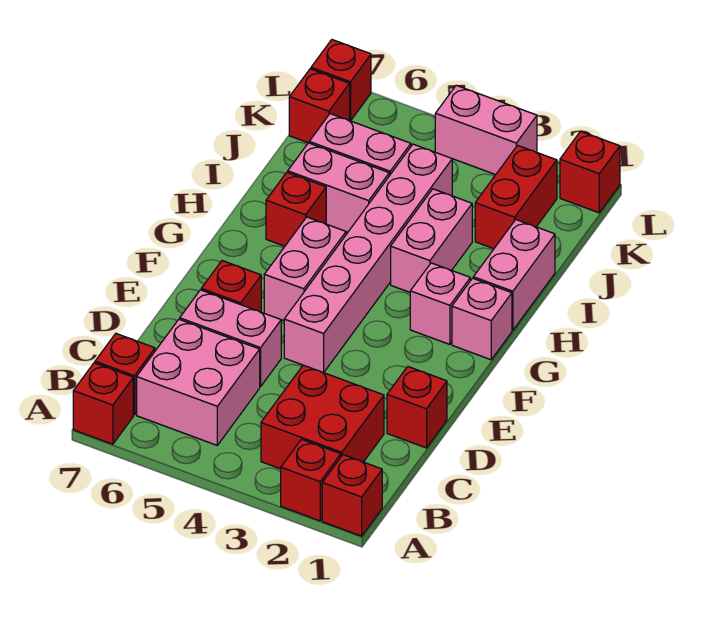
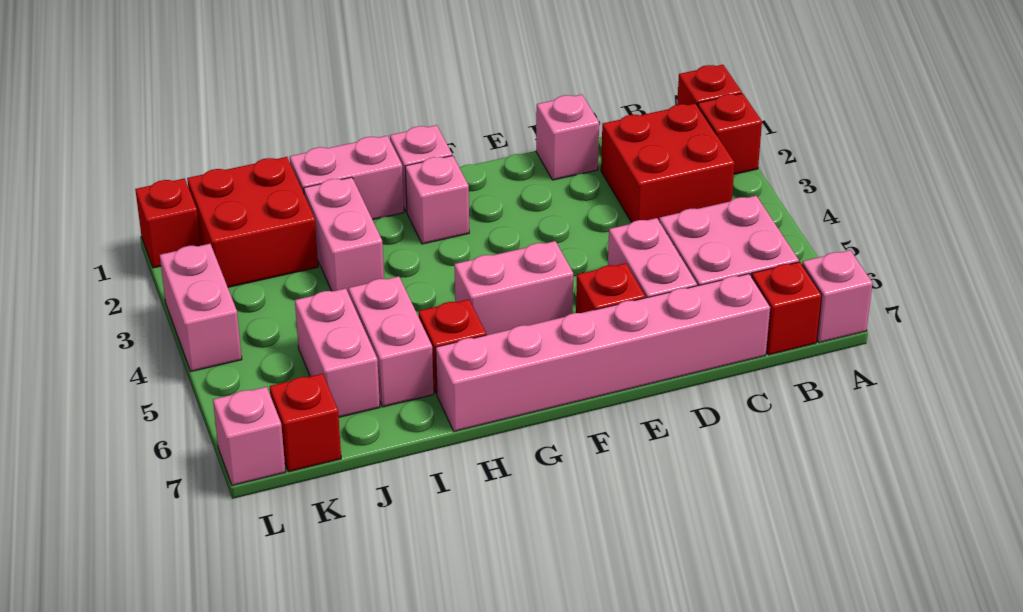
red 1x1 brick [73,363,133,444] -> pink 1x1 brick [802,250,873,343]
red 1x1 brick [387,367,447,448] -> pink 1x1 brick [536,94,599,180]
pink 1x6 brick [284,144,452,373] -> pink 1x6 brick moved to [436,274,770,431]
pink 1x2 brick [391,189,472,292] -> pink 1x2 brick turned to [304,177,384,294]
red 1x2 brick [475,145,557,249] -> red 2x2 brick [187,157,318,287]
red 1x1 brick [311,40,371,121] -> pink 1x1 brick [213,387,285,485]

